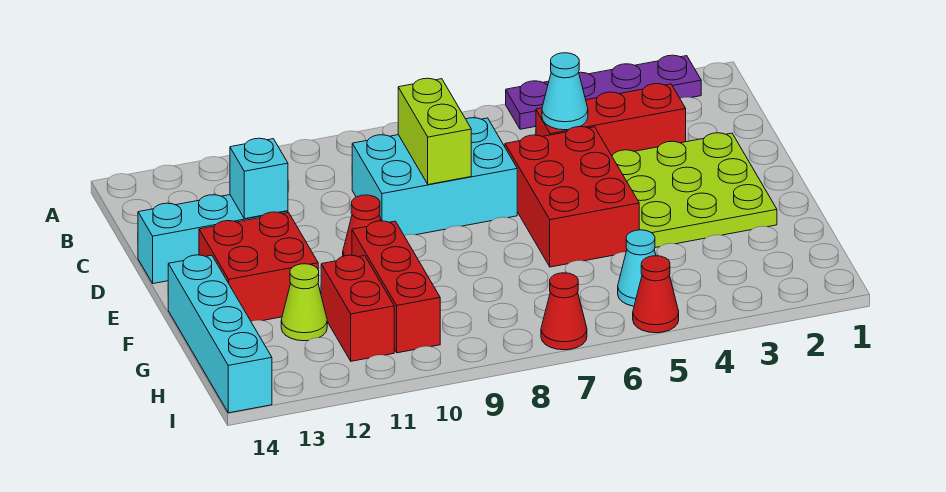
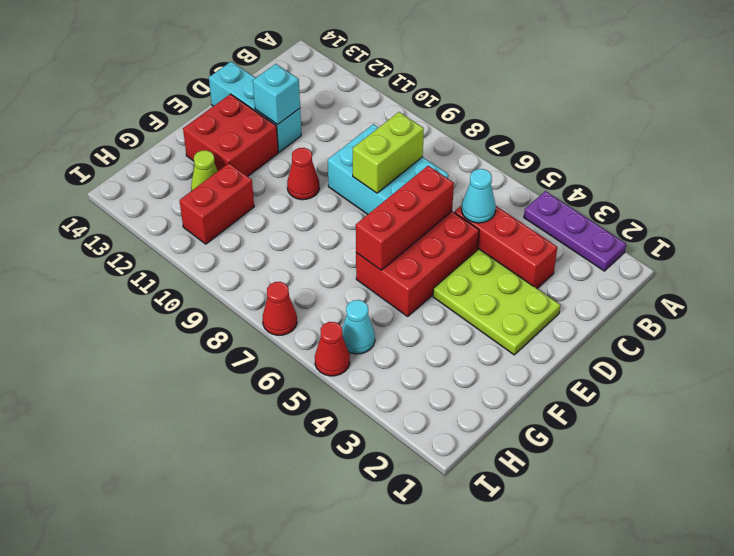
purple 1x4 plate [506,55,701,129] -> purple 1x3 plate [524,191,626,271]
lime 3x3 plate [612,133,777,248] -> lime 2x3 plate [433,249,560,355]
red 1x3 brick [352,221,440,353] -> red 1x3 brick moved to [356,166,454,270]
cyan 1x4 brick [168,255,272,413] -> none

